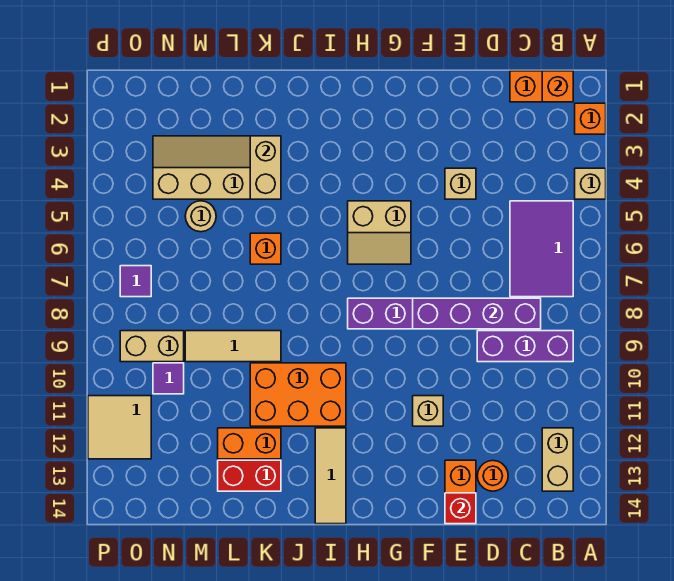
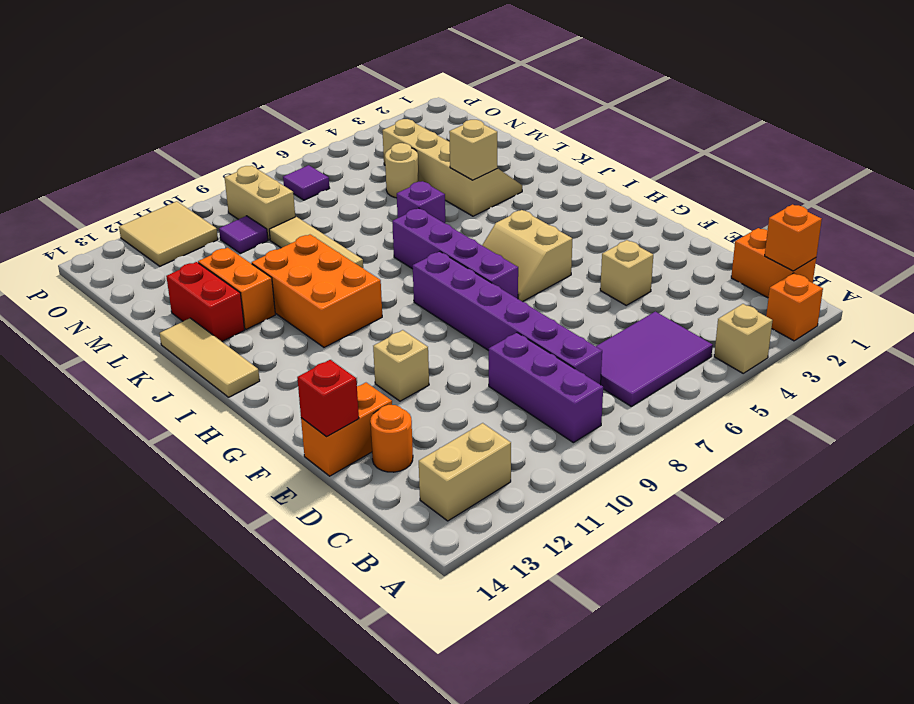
purple 1x4 brick [413,298,541,329] -> purple 1x4 brick moved to [392,208,518,299]
tan 1x3 tile [315,428,346,524] -> tan 1x3 tile turned to [160,318,260,397]
tan 1x2 brick [250,136,281,199] -> tan 1x1 brick [449,120,497,180]
orange 1x1 brick [250,233,281,264] -> purple 1x1 brick [397,181,445,223]

